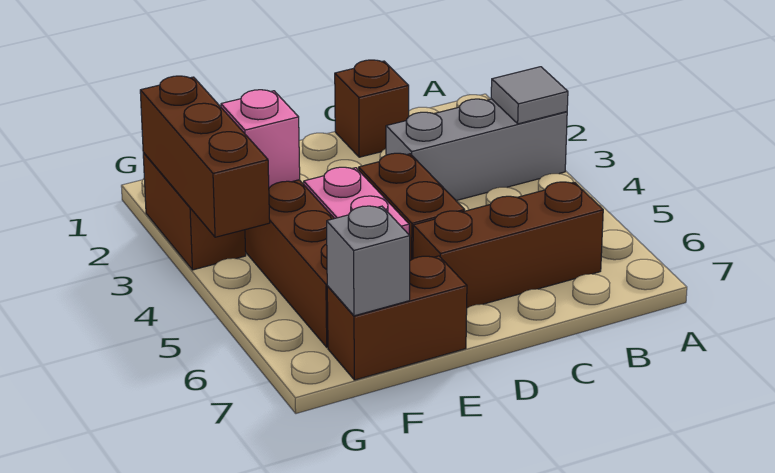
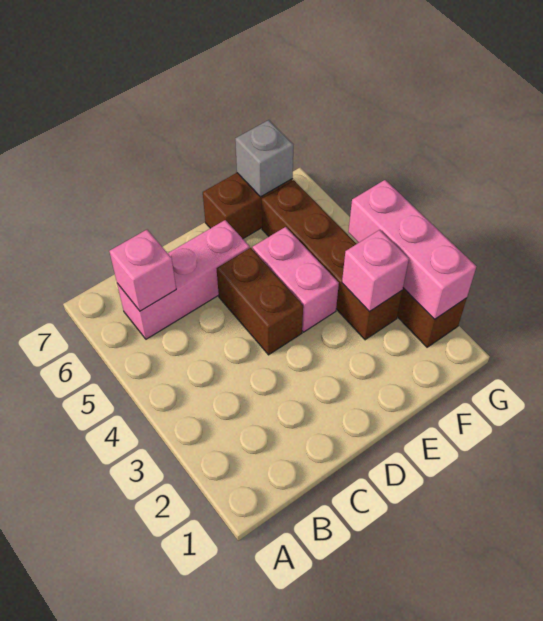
grey 1x3 brick [386,99,567,201] -> none
grey 1x1 tile [491,67,568,124] -> none
brown 1x3 brick [413,182,603,308] -> pink 1x3 brick [117,220,250,339]
none -> pink 1x1 brick [109,230,176,311]
brown 1x1 brick [335,60,409,157] -> none
brown 1x3 brick [140,76,270,237] -> pink 1x3 brick [348,180,476,319]

